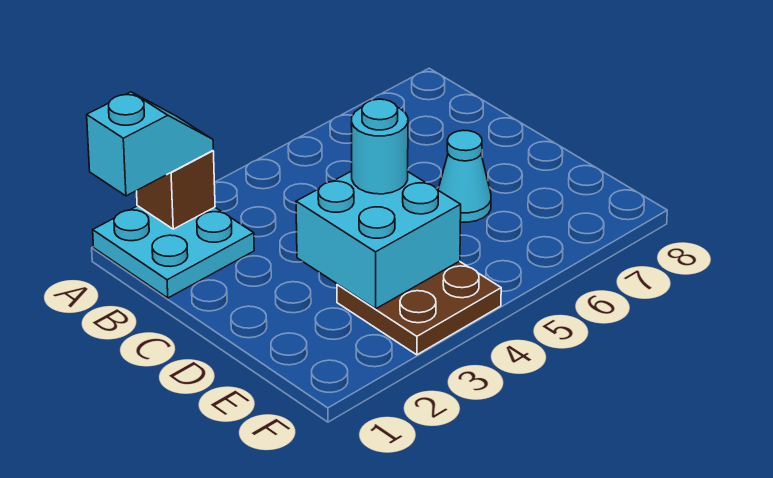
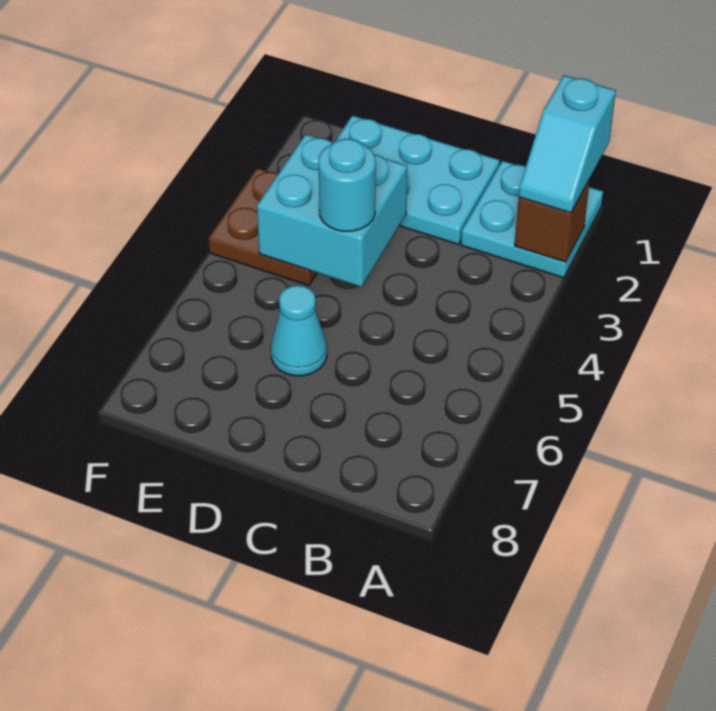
none -> cyan 2x3 plate [335,115,500,244]

